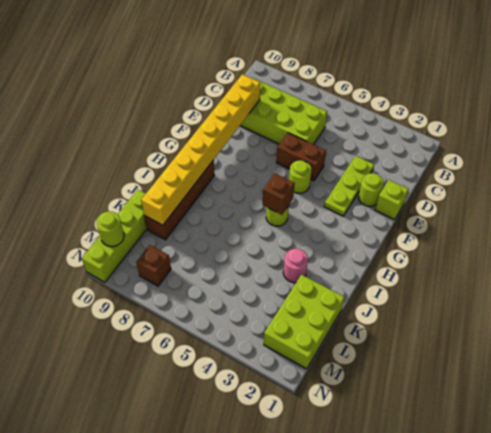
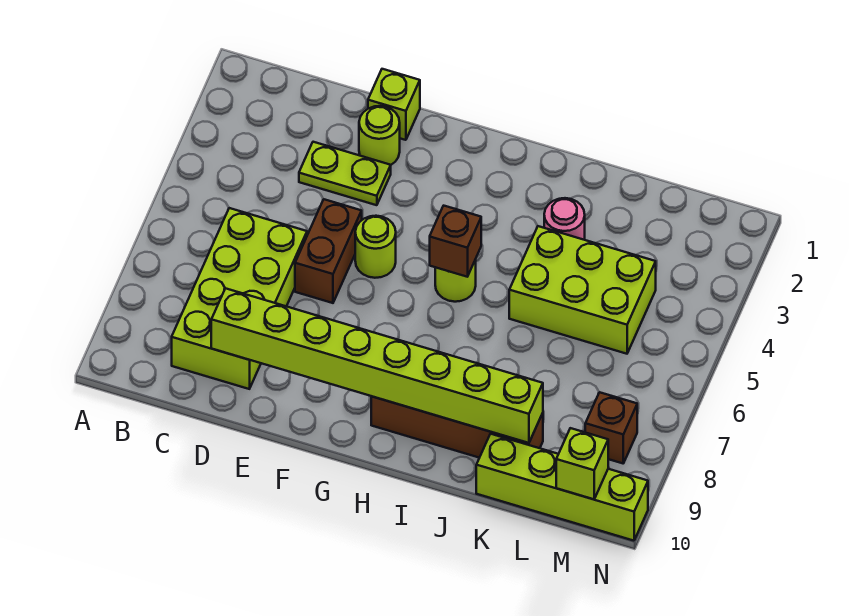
lime 1x3 plate [324,156,374,216] -> lime 1x2 plate [299,142,391,205]
yellow 1x8 brick [141,74,260,225] -> lime 1x8 brick [211,288,543,443]
lime 2x3 brick [264,275,345,369] -> lime 2x3 brick moved to [509,226,656,354]
lime 1x1 round brick [96,211,124,247] -> lime 1x1 brick [556,428,608,499]

